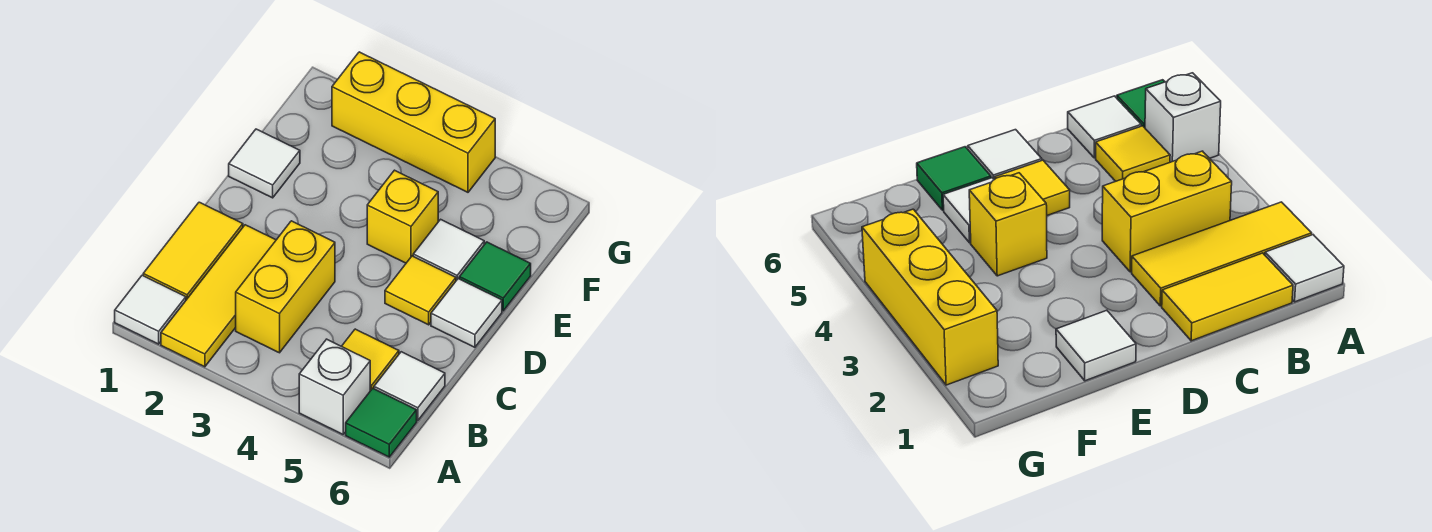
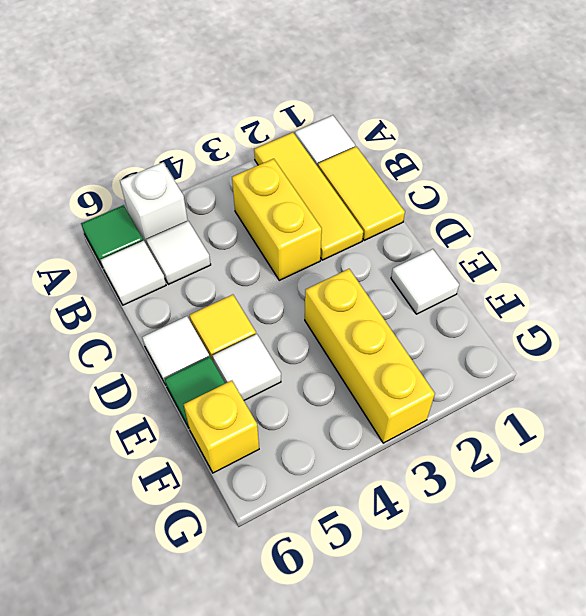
yellow 1x1 tile [342,329,399,391] -> white 1x1 tile [146,221,211,284]
yellow 1x1 brick [367,170,438,263] -> yellow 1x1 brick moved to [184,381,259,473]
yellow 1x3 brick [332,52,495,192] -> yellow 1x3 brick turned to [305,269,435,443]

